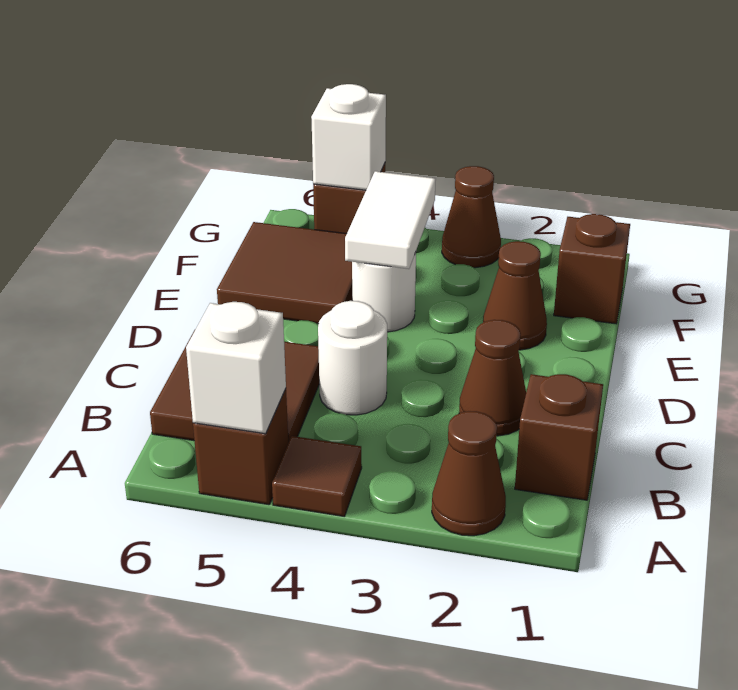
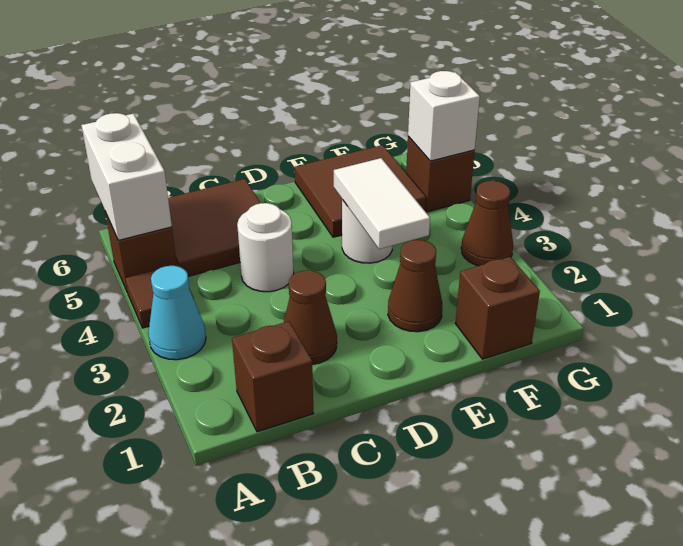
brown 1x1 cone [432,411,506,536] -> none
none -> cyan 1x1 cone [148,266,206,360]
white 1x1 brick [186,302,286,434] -> white 1x2 brick [81,113,172,240]
white 1x2 tile [345,171,436,269] -> white 1x2 tile turned to [334,158,430,249]

